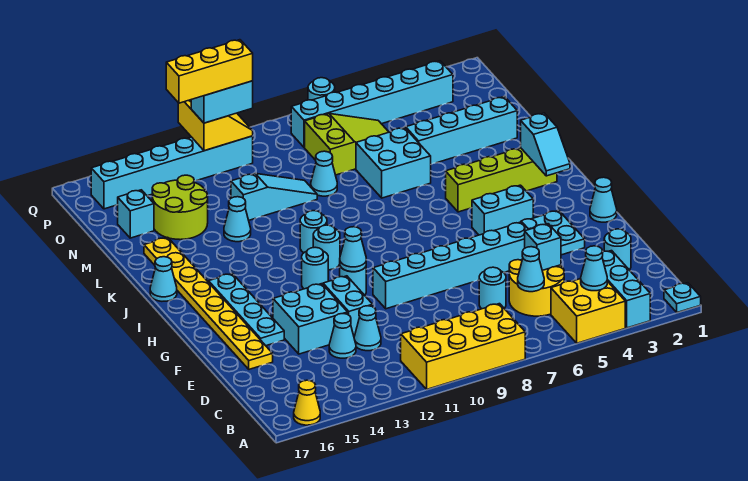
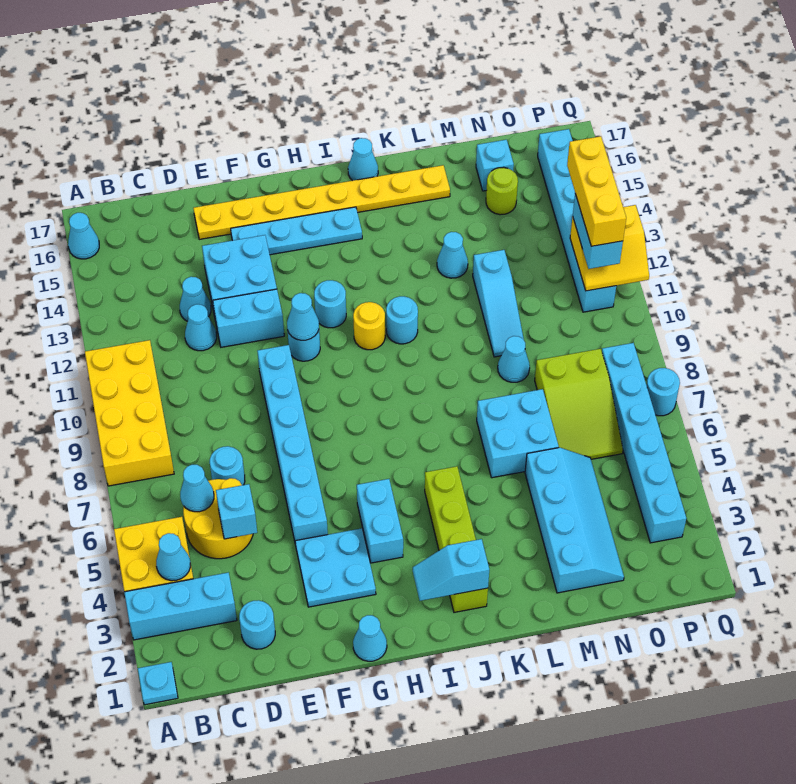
yellow 1x1 cone [294,380,320,425] -> cyan 1x1 cone [68,213,99,259]
cyan 1x1 round brick [313,225,340,270] -> yellow 1x1 round brick [353,302,385,350]
lime 2x2 round brick [152,175,208,240] -> lime 1x1 round brick [486,167,518,215]

